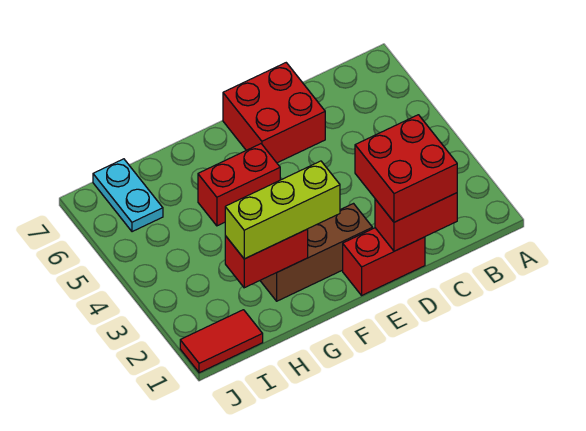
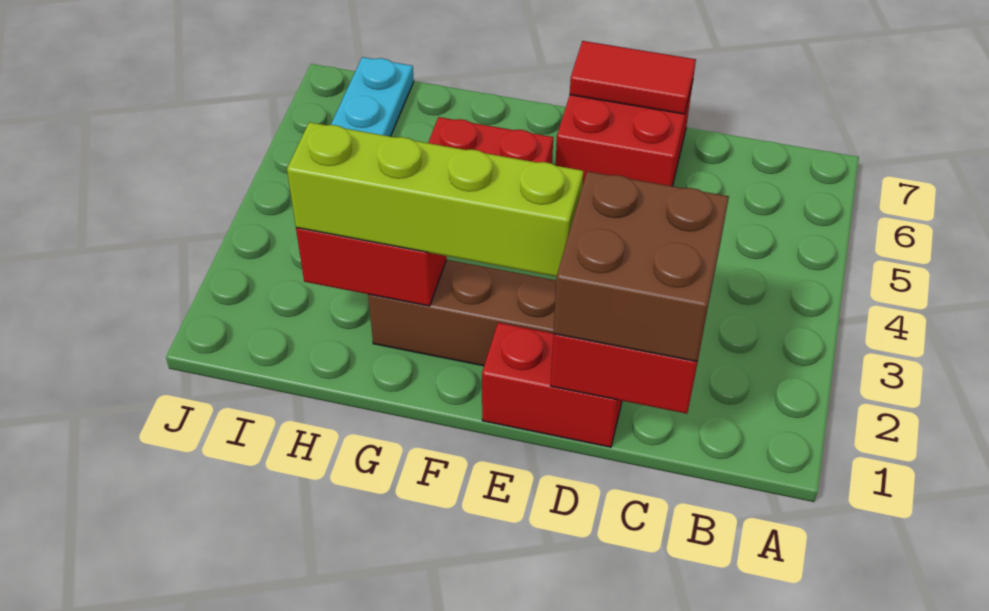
red 2x2 brick [355,115,457,222] -> brown 2x2 brick [553,171,729,362]
lime 1x3 brick [225,161,340,259] -> lime 1x4 brick [287,122,584,277]
red 1x2 tile [180,310,263,373] -> red 1x2 tile moved to [570,41,696,114]

